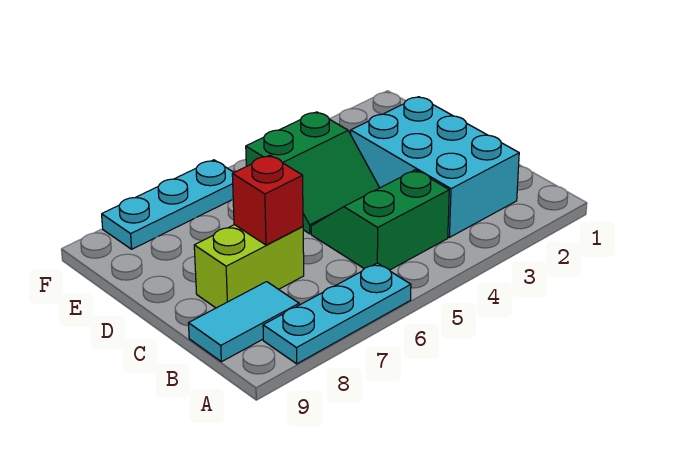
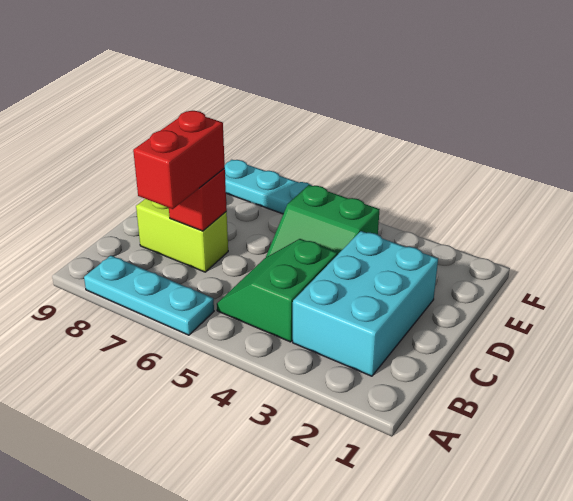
green 2x2 slope [311,170,449,270] -> green 2x2 slope turned to [217,239,337,342]
none -> red 1x2 brick [133,111,225,209]
cyan 1x2 tile [188,282,299,362] -> none

